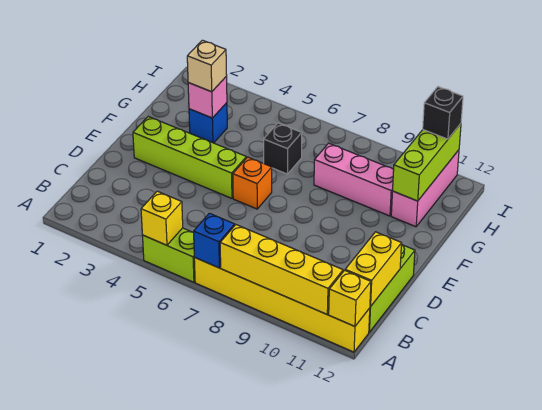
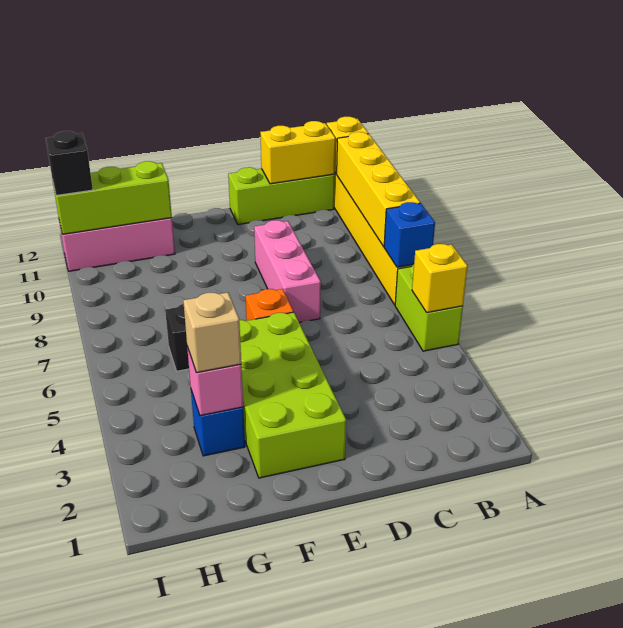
lime 1x4 brick [133,116,246,198] -> lime 2x4 brick [239,312,346,478]
pink 1x3 brick [314,143,394,216] -> pink 1x3 brick moved to [254,220,321,323]

